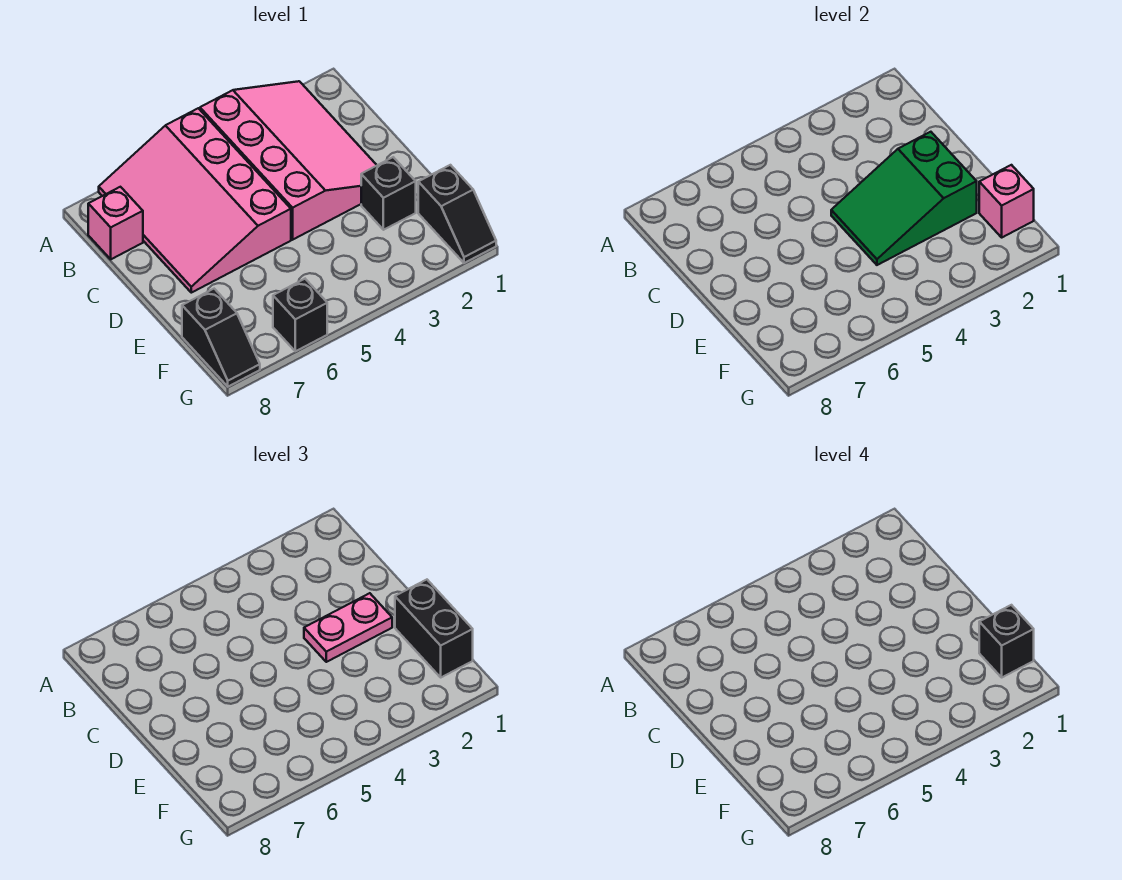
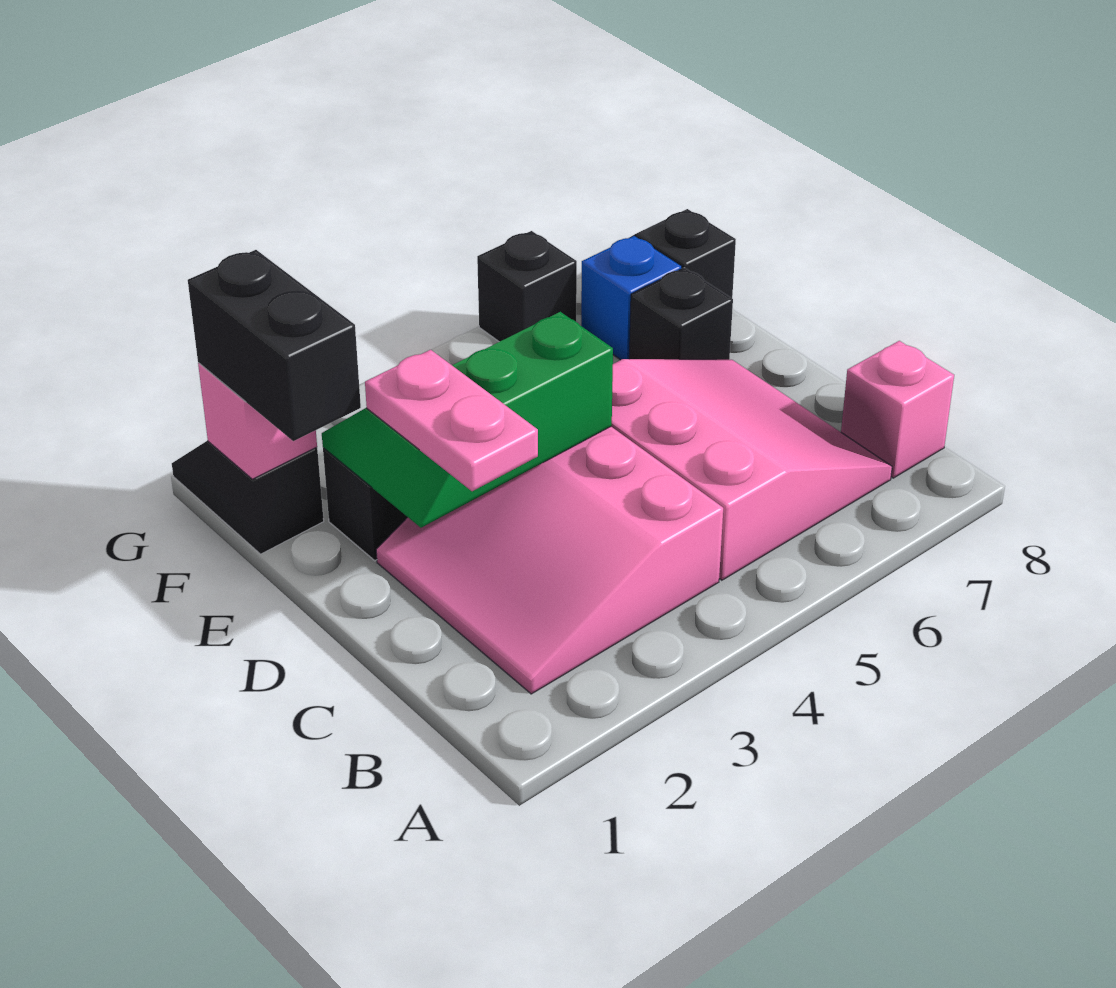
pink 3x4 slope [200,81,377,240] -> pink 3x3 slope [376,427,723,694]
pink 3x4 slope [99,108,291,293] -> pink 3x3 slope [611,359,892,580]
green 2x3 slope [831,132,977,265] -> green 2x3 slope turned to [322,312,613,528]
pink 1x2 plate [304,593,392,662] -> pink 1x2 plate turned to [365,350,538,491]
black 1x1 brick [979,605,1034,677] -> black 1x1 brick moved to [629,268,733,360]
none -> blue 1x1 brick [581,236,682,360]

